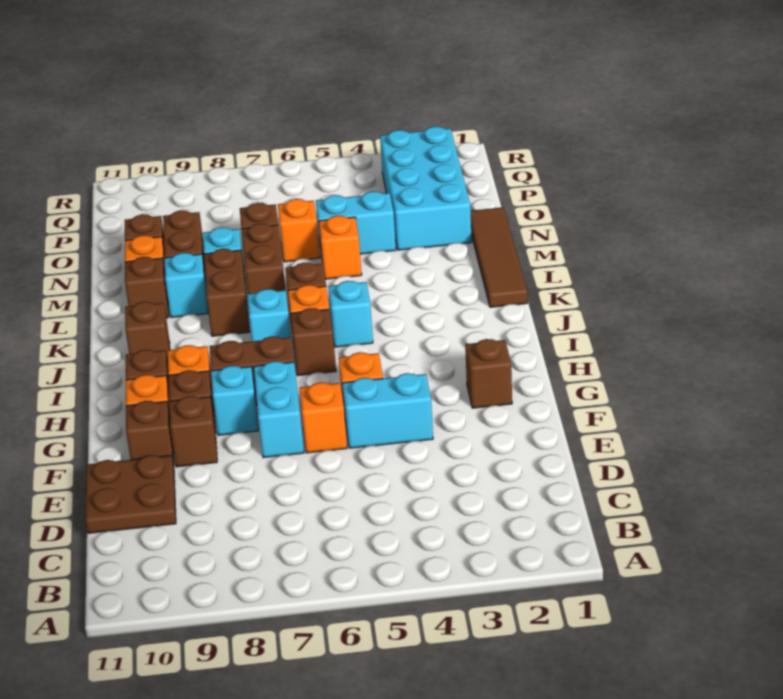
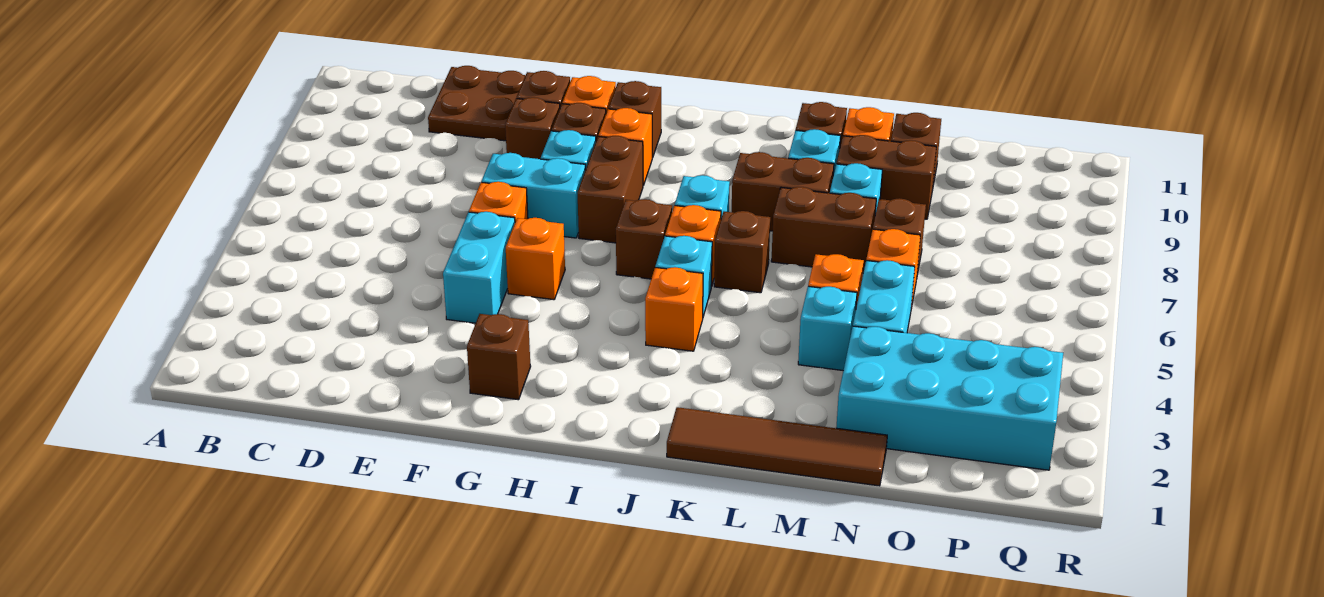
none -> orange 1x1 brick [645,267,703,351]
brown 1x1 brick [125,302,170,364] -> none
none -> cyan 1x1 brick [798,286,857,371]

